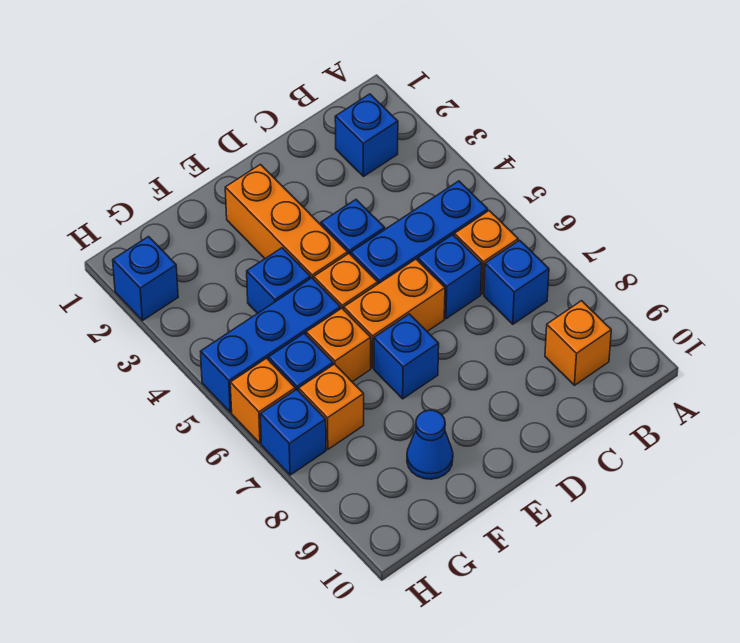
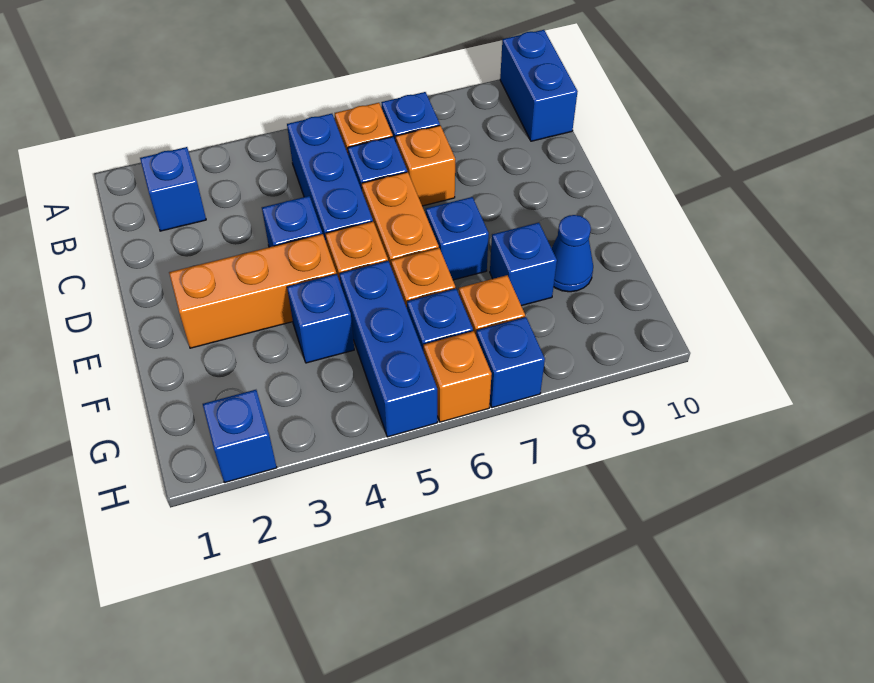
none -> blue 1x2 brick [500,30,578,141]
orange 1x1 brick [545,301,611,385] -> orange 1x1 brick moved to [396,126,455,206]
none -> blue 1x1 brick [490,223,557,306]

